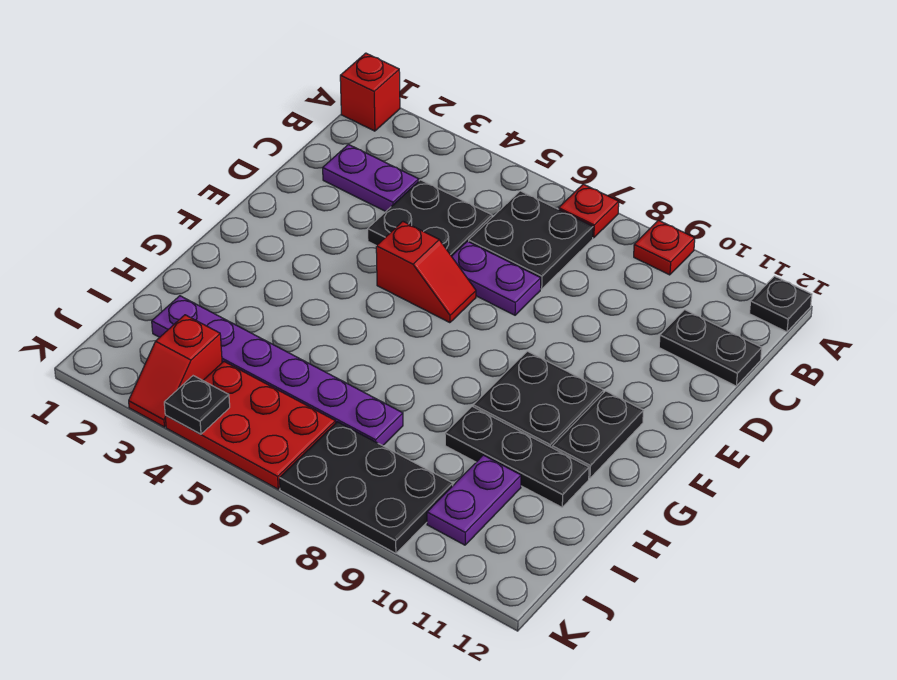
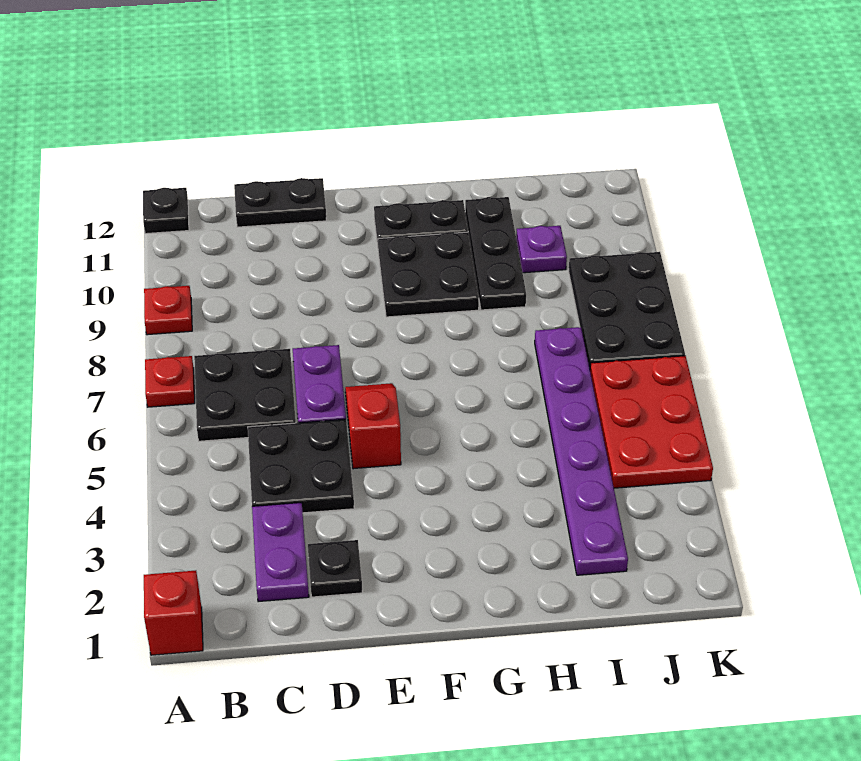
black 1x2 plate [659,310,762,386] -> black 1x2 plate turned to [234,178,326,227]
purple 1x2 plate [427,455,521,545] -> purple 1x1 plate [516,226,567,273]
red 1x2 slope [129,315,222,427] -> none
black 1x1 plate [164,376,230,434] -> black 1x1 plate moved to [308,540,362,597]

